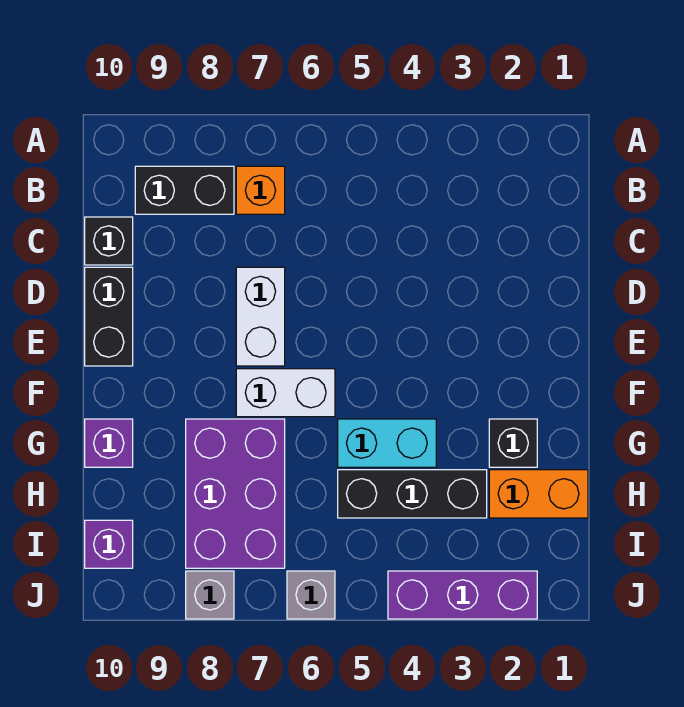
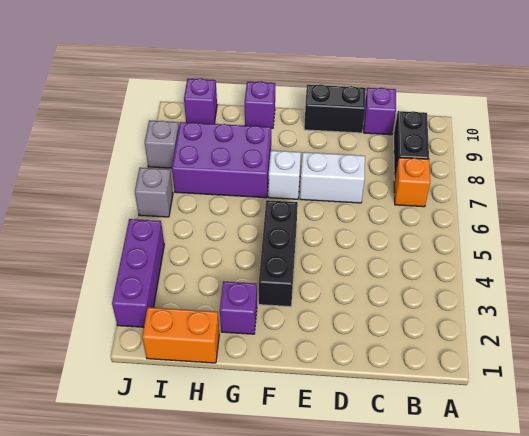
black 1x1 brick [85,217,133,265] -> purple 1x1 brick [364,88,396,135]
white 1x2 brick [236,369,335,417] -> white 1x1 brick [268,151,301,199]
black 1x1 brick [489,419,537,467] -> purple 1x1 brick [220,282,257,334]
cyan 1x2 brick [338,419,436,467] -> none
orange 1x2 brick [489,470,588,518] -> orange 1x2 brick turned to [142,307,219,363]
black 1x3 brick [338,470,487,518] -> black 1x3 brick moved to [259,200,298,307]

